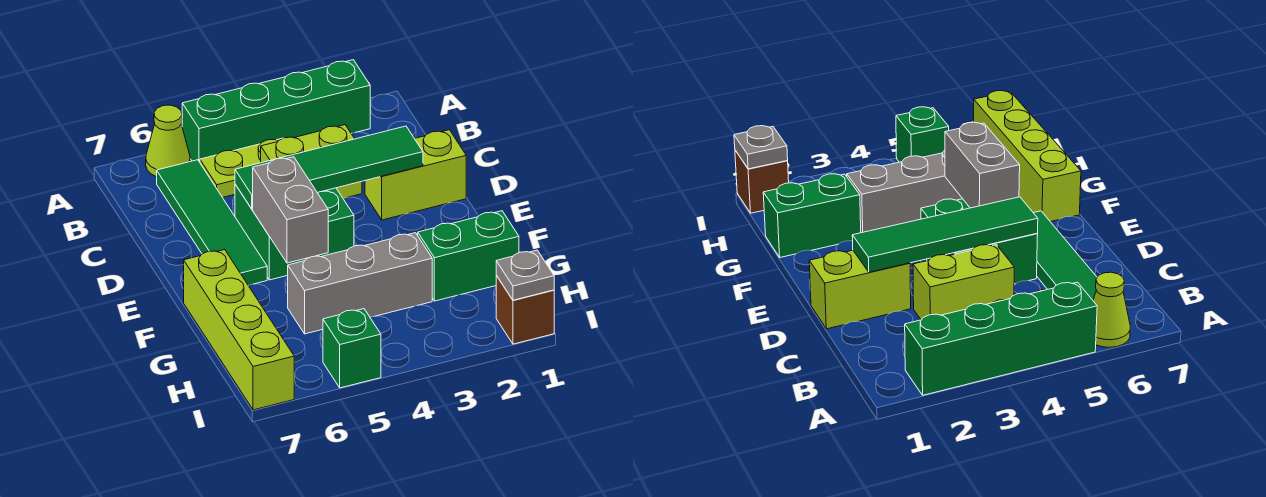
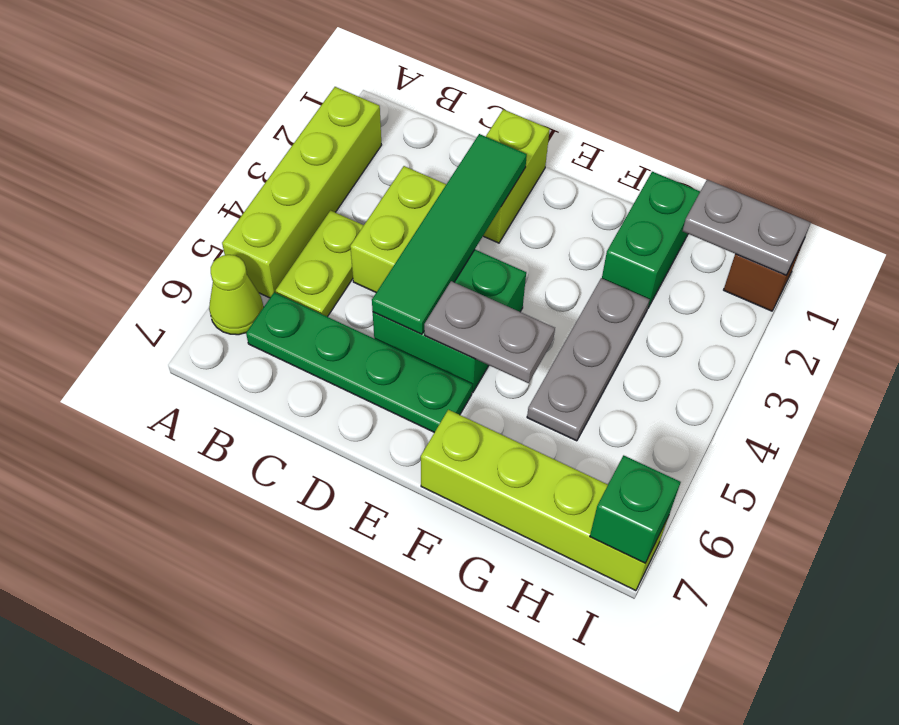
green 1x4 brick [182,60,370,162] -> lime 1x4 brick [222,87,381,298]
green 1x4 tile [157,160,267,285] -> green 1x4 plate [246,292,472,432]
grey 1x2 brick [253,157,328,263] -> grey 1x2 plate [424,281,555,383]
grey 1x3 brick [288,233,432,334] -> grey 1x3 plate [527,278,650,441]
grey 1x1 plate [496,250,554,300] -> grey 1x2 plate [683,180,811,275]
green 1x1 brick [323,309,381,388] -> green 1x1 brick moved to [590,455,681,563]

